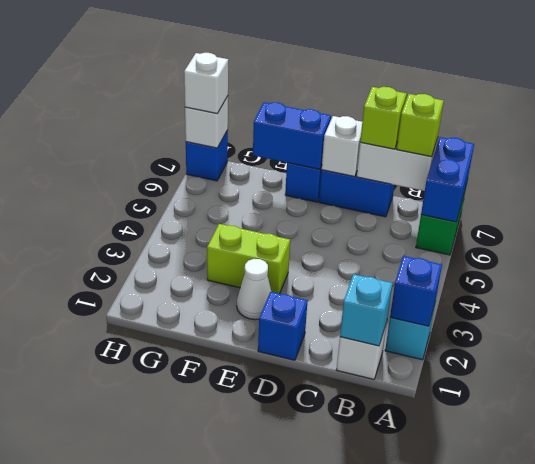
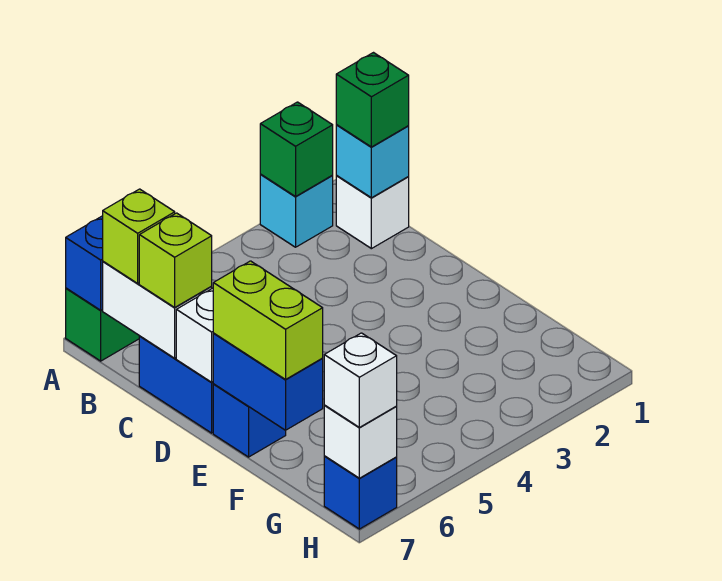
blue 1x1 brick [390,256,442,326] -> green 1x1 brick [260,102,333,196]
none -> green 1x1 brick [336,53,409,147]
blue 1x1 brick [258,292,308,360] -> none
white 1x1 cone [237,259,272,320] -> none
lime 1x2 brick [207,224,290,294] -> lime 1x2 brick moved to [213,261,323,379]

